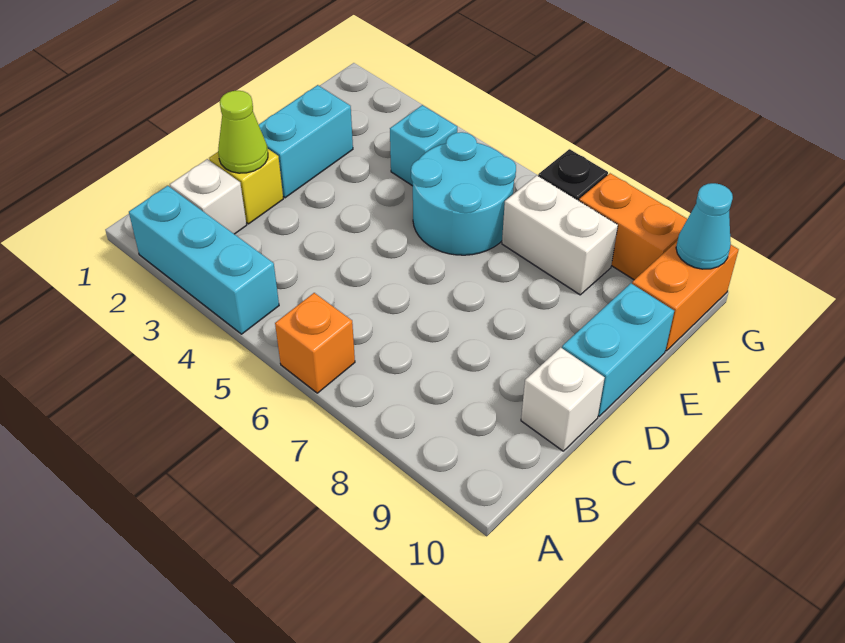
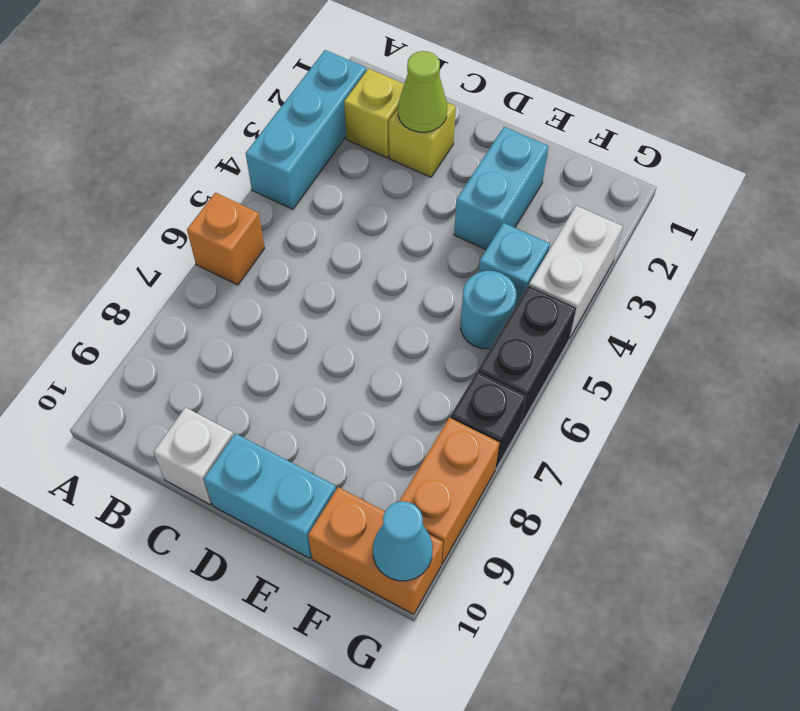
white 1x1 brick [170,159,247,234] -> yellow 1x1 brick [344,69,404,158]
cyan 1x2 brick [259,85,353,198] -> cyan 1x2 brick turned to [454,127,548,250]
cyan 2x2 round brick [411,132,516,255] -> cyan 1x1 round brick [461,271,516,349]
white 1x2 brick [502,175,618,295] -> white 1x2 brick moved to [529,205,623,339]
none -> black 1x2 brick [478,286,576,424]

